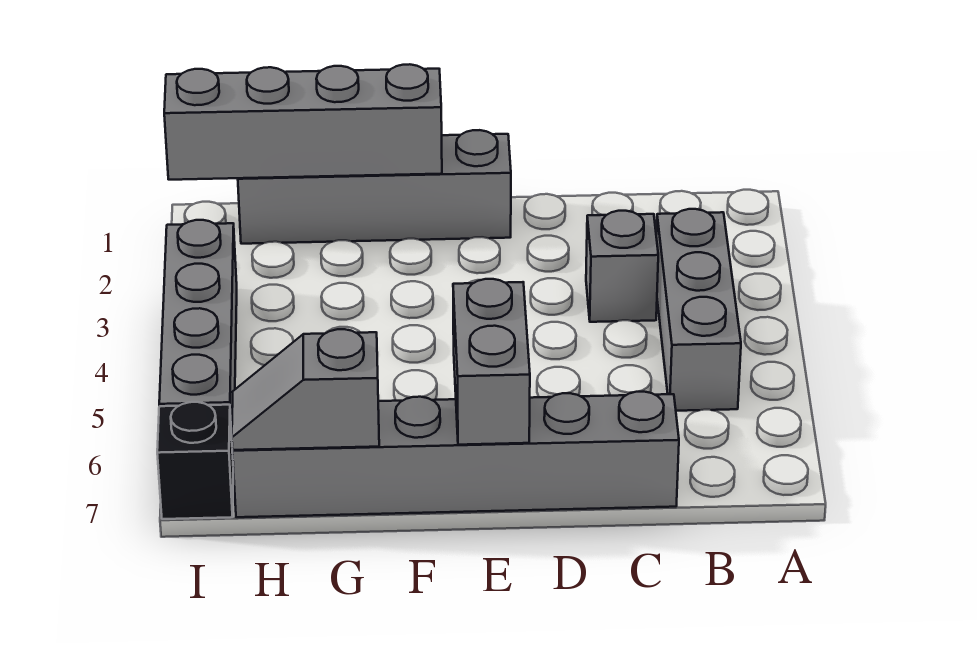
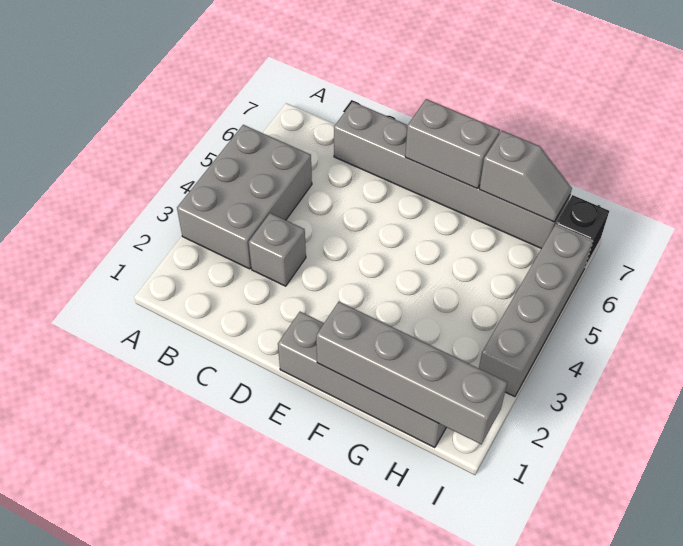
grey 1x3 brick [656,209,741,411] -> grey 2x3 brick [177,125,312,269]
grey 1x2 brick [453,279,530,445] -> grey 1x2 brick turned to [405,99,500,188]

